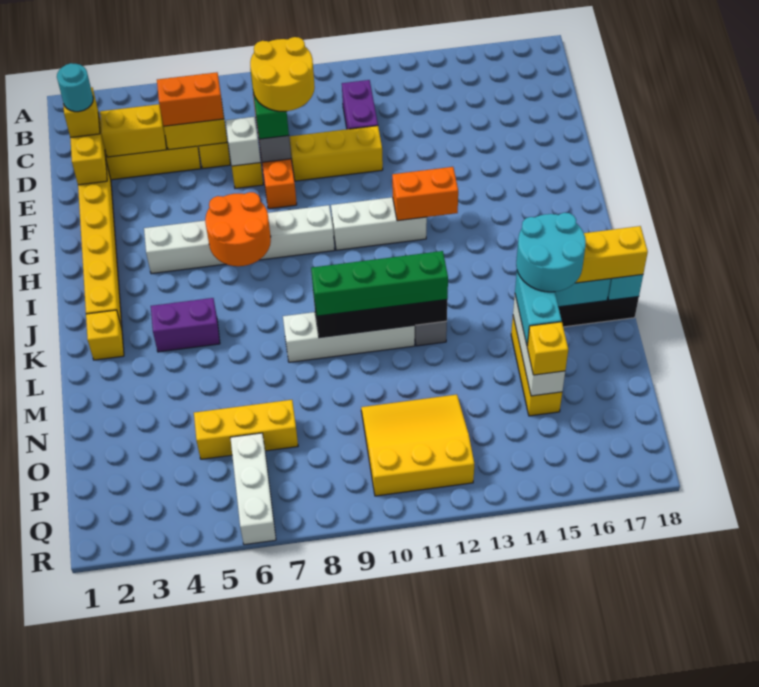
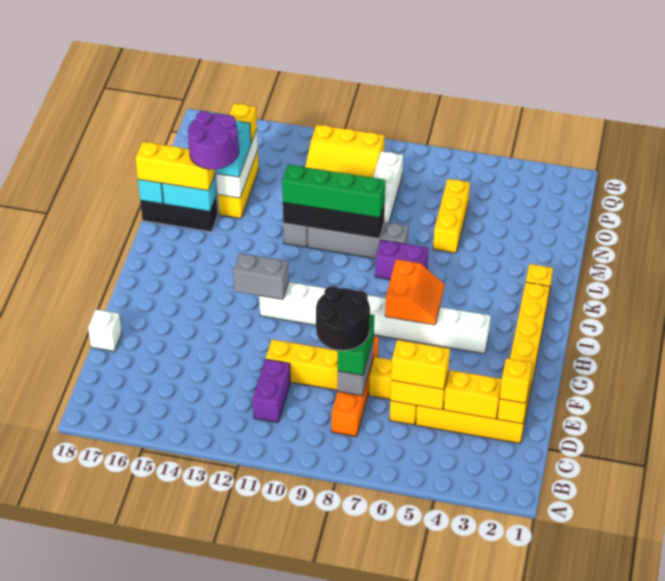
cyan 1x1 round brick [57,63,93,112] -> none
orange 1x2 brick [157,72,224,126] -> yellow 1x2 brick [391,340,450,389]
yellow 2x2 round brick [250,37,315,112] -> black 2x2 round brick [316,286,370,350]
white 1x1 brick [226,117,261,166] -> white 1x1 brick moved to [88,309,122,352]
orange 2x2 round brick [205,192,271,266] -> orange 2x2 slope [385,259,445,325]
orange 1x2 brick [392,167,458,221] -> grey 1x2 brick [233,253,289,300]
purple 1x2 brick [151,298,220,352] -> purple 1x2 brick moved to [375,240,428,280]
white 1x4 brick [283,312,415,362] -> grey 1x4 brick [308,222,409,259]
cyan 2x2 round brick [516,213,586,292] -> purple 2x2 round brick [188,111,239,169]
yellow 1x3 brick [194,400,298,459] -> yellow 1x3 brick turned to [433,179,470,253]
white 1x3 brick [230,433,276,545] -> white 1x3 brick moved to [373,151,403,223]

